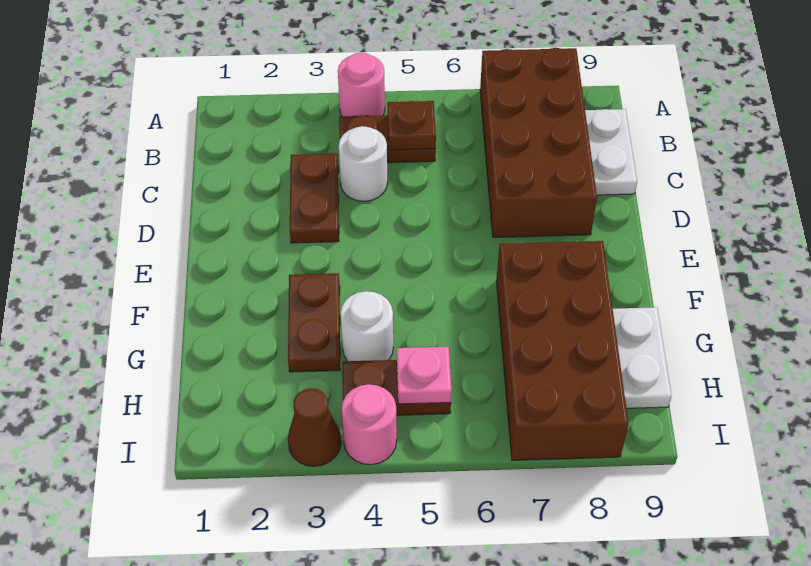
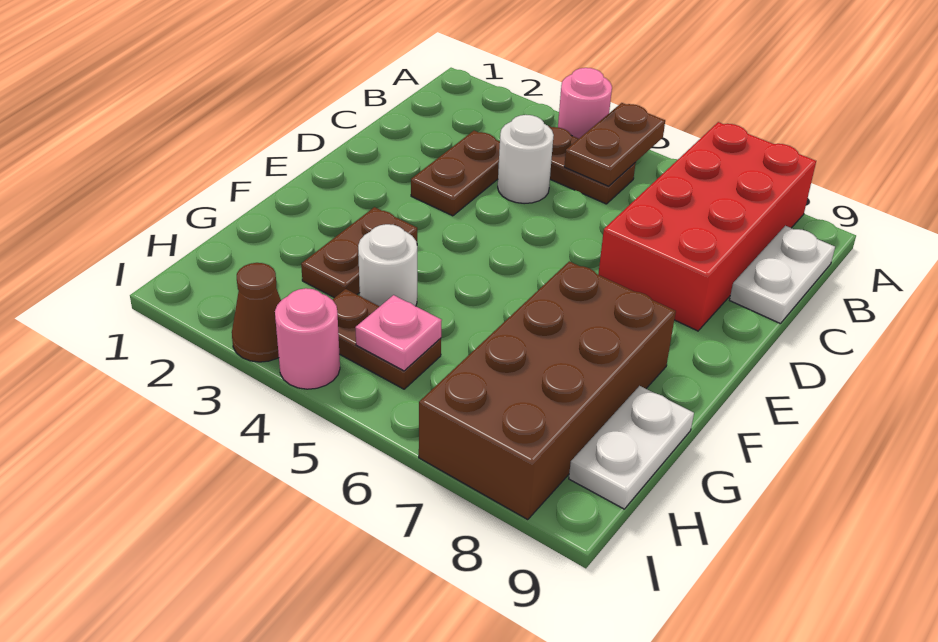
brown 2x4 brick [480,48,597,237] -> red 2x4 brick [598,122,816,331]
brown 1x1 plate [387,101,436,150] -> brown 1x2 plate [564,103,665,186]

